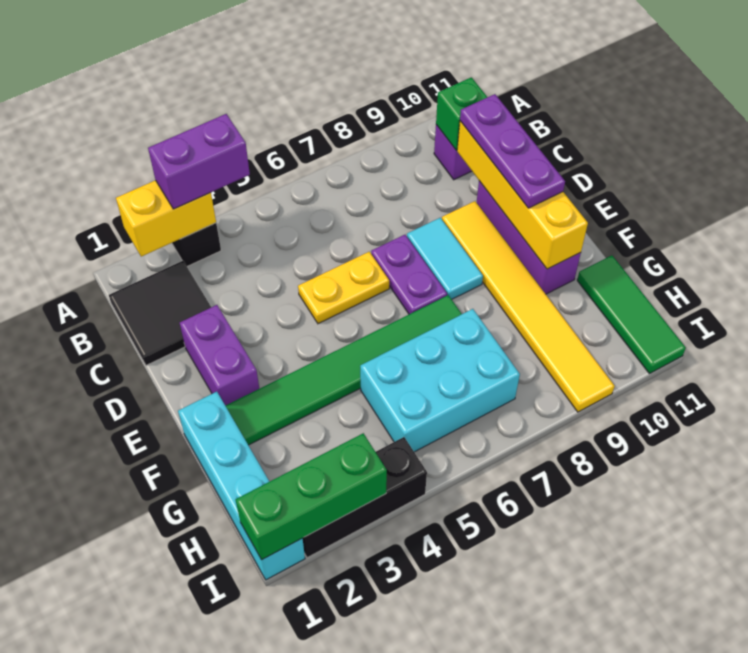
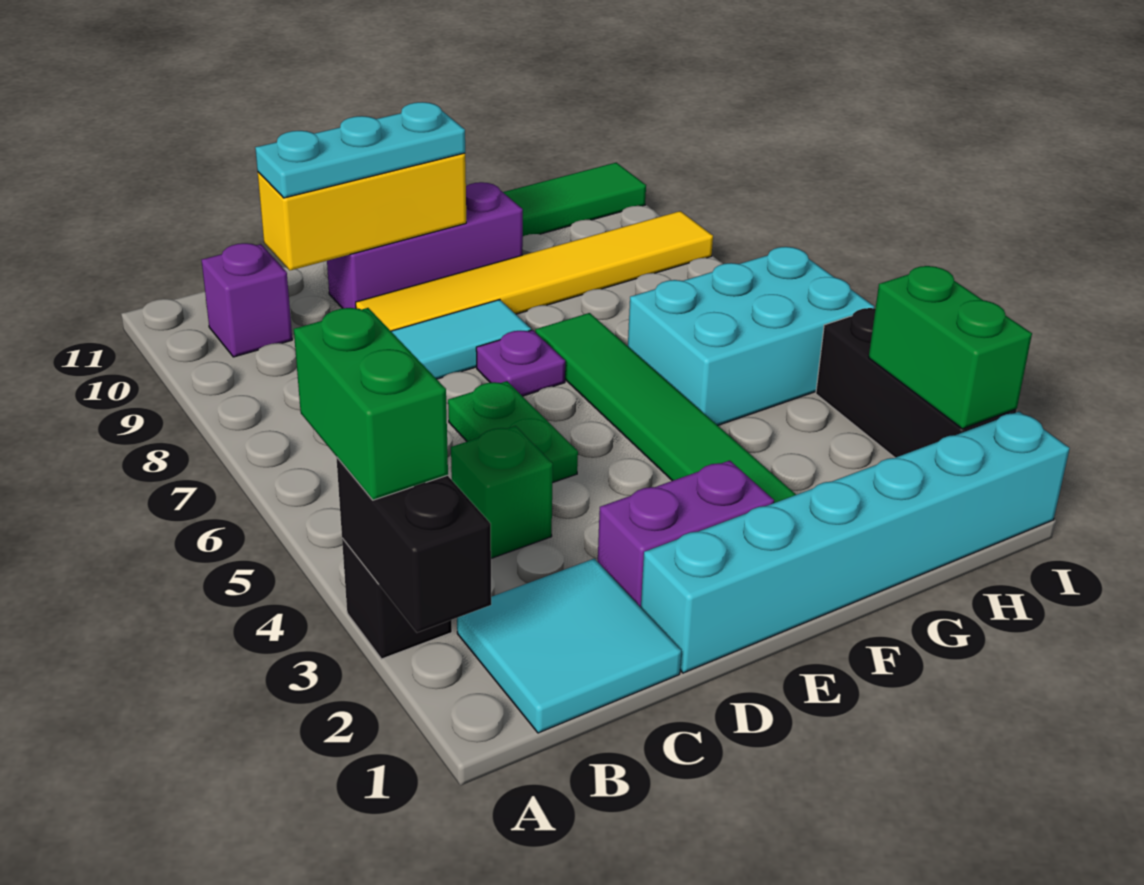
yellow 1x2 brick [116,180,216,257] -> black 1x2 brick [337,458,491,633]
purple 1x2 brick [148,114,250,209] -> green 1x2 brick [294,308,448,500]
black 2x2 tile [109,261,211,365] -> cyan 2x2 tile [457,558,681,733]
green 1x1 brick [436,77,487,150] -> green 1x1 brick moved to [451,426,553,558]
yellow 1x4 brick [457,121,588,269] -> yellow 1x3 brick [258,153,466,270]
purple 1x3 plate [460,94,565,208] -> cyan 1x3 plate [255,102,465,198]
yellow 1x2 plate [298,252,389,324] -> green 1x2 plate [448,381,578,483]
purple 1x2 plate [371,235,447,314] -> purple 1x1 plate [476,330,565,396]
cyan 1x4 brick [178,392,305,580] -> cyan 1x6 brick [641,412,1070,673]
cyan 2x3 brick [360,309,520,452] -> cyan 2x3 brick turned to [628,247,874,425]
green 1x3 brick [235,433,387,560] -> green 1x2 brick [869,266,1032,429]

